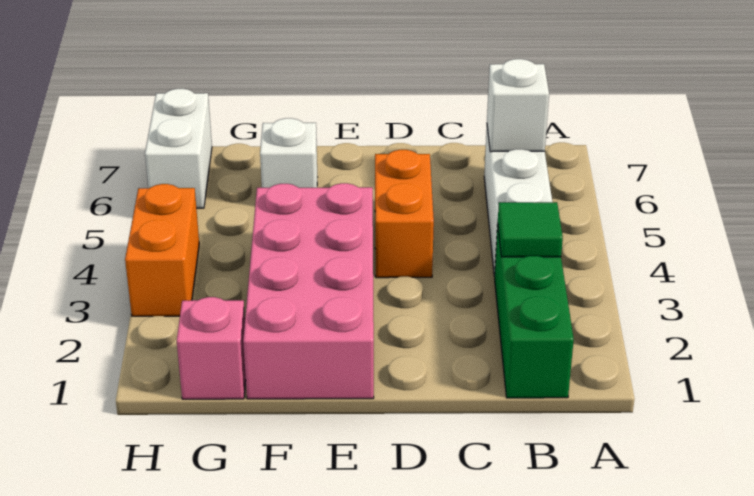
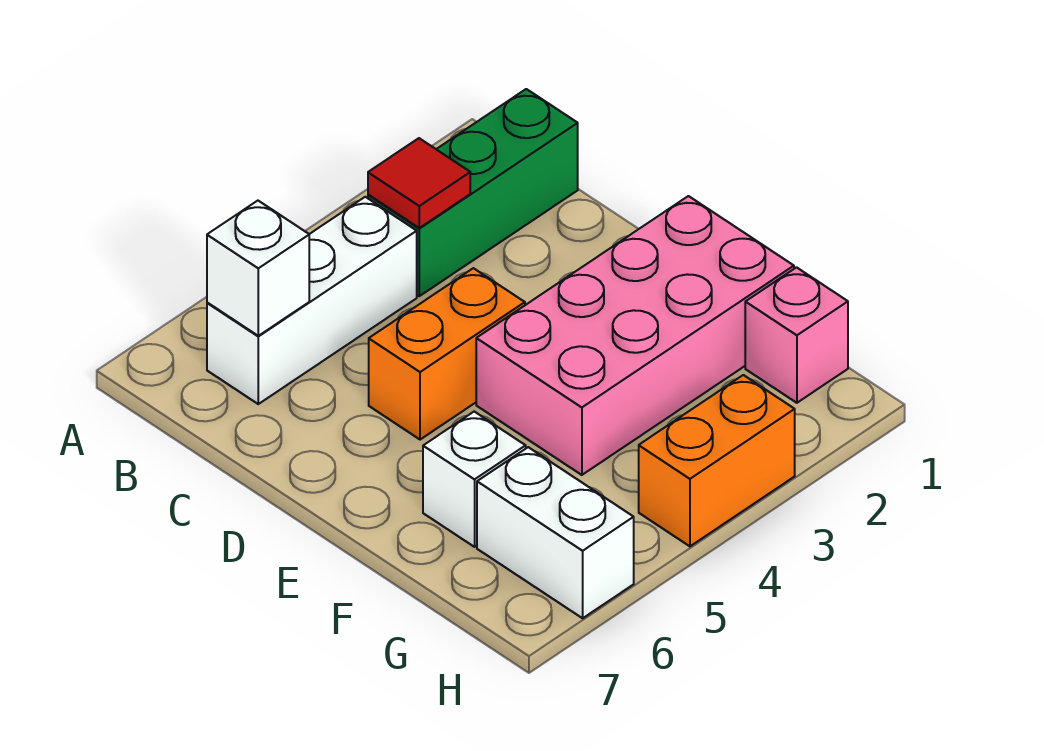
green 1x1 tile [497,202,563,257] -> red 1x1 tile [368,138,470,228]
white 1x2 brick [145,89,212,208] -> white 1x2 brick turned to [477,447,634,618]

